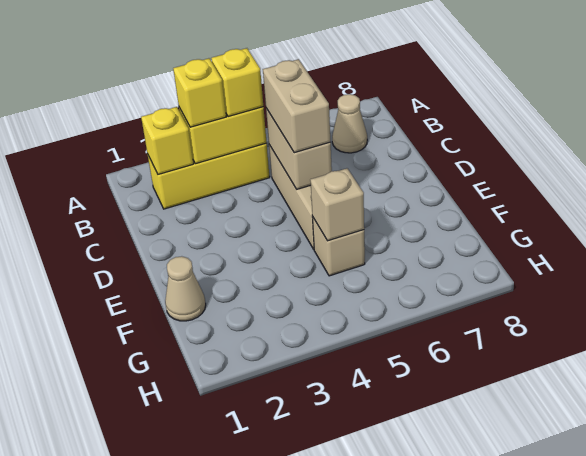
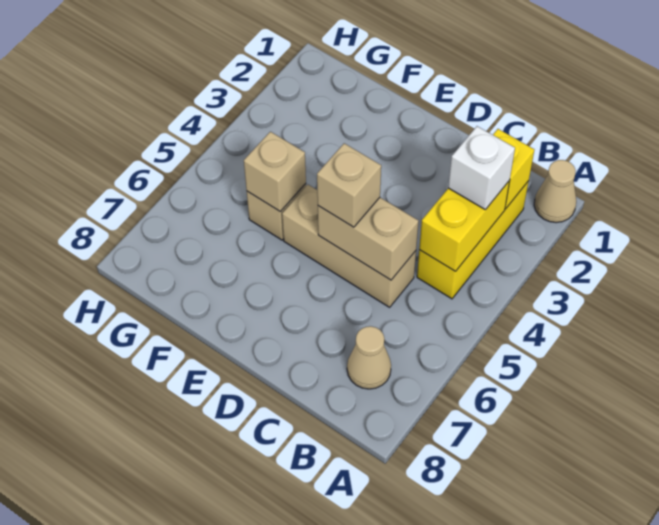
yellow 1x1 brick [173,58,226,127] -> white 1x1 brick [448,126,515,209]
yellow 1x1 brick [211,48,263,117] -> none
tan 1x2 brick [263,59,330,153] -> tan 1x1 brick [317,143,381,227]
tan 1x1 cone [165,256,206,321] -> tan 1x1 cone moved to [534,160,576,223]

